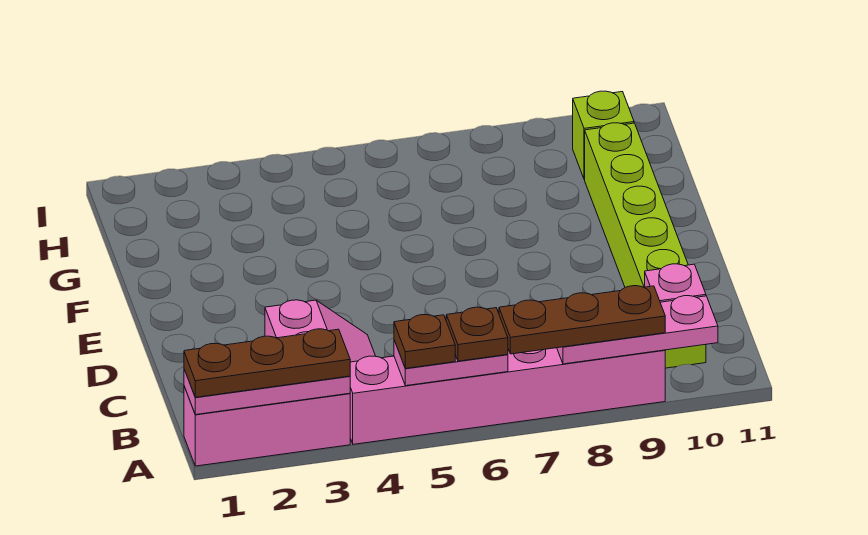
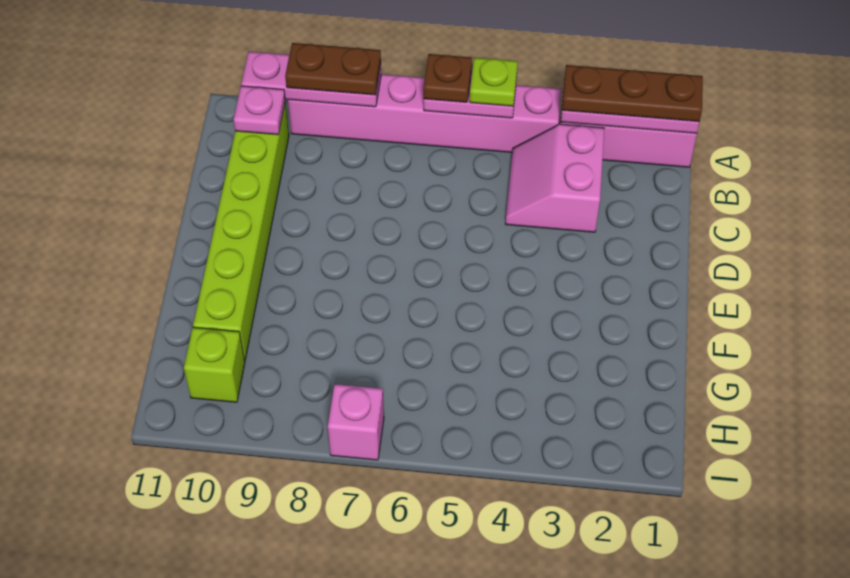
brown 1x1 plate [394,315,455,368] -> lime 1x1 plate [470,58,518,106]
brown 1x3 plate [499,286,665,354] -> brown 1x2 plate [285,43,381,95]
none -> pink 1x1 brick [328,384,384,460]

